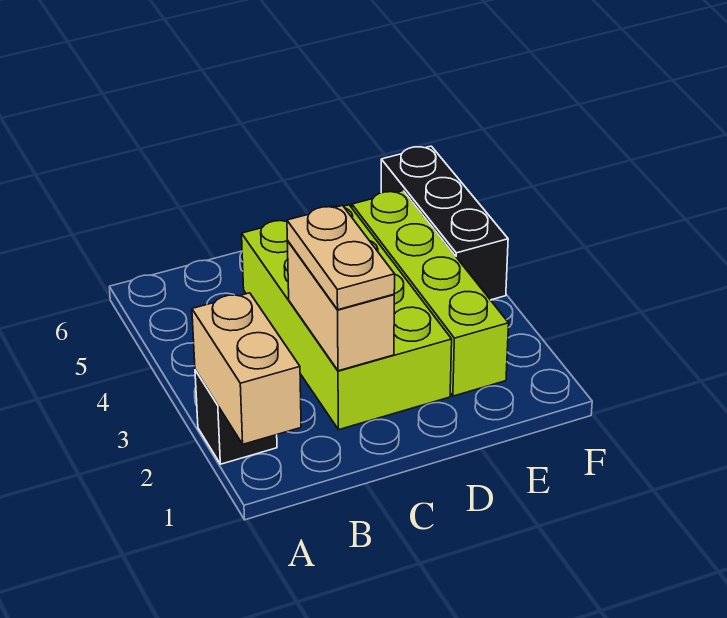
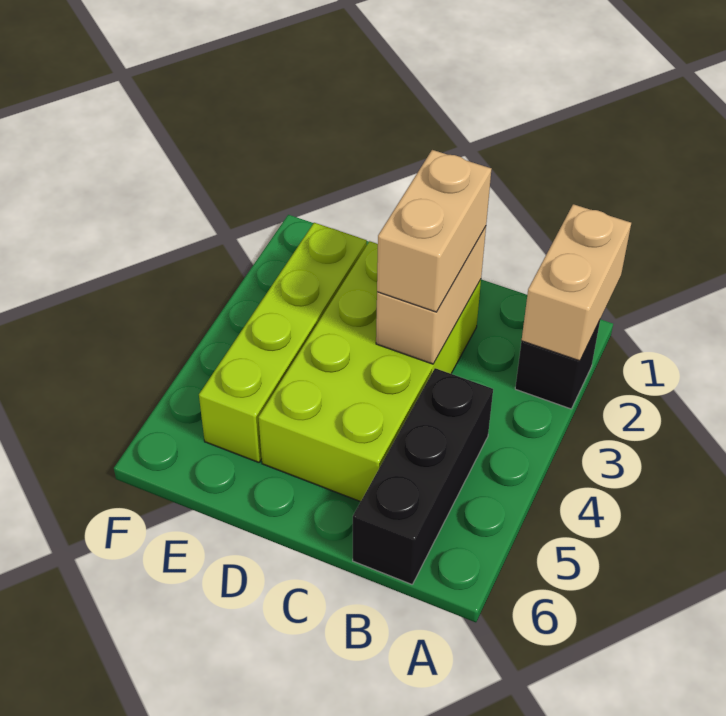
tan 1x2 plate [287,206,395,310] -> tan 1x2 brick [377,150,491,312]
black 1x3 brick [381,146,508,300] -> black 1x3 brick moved to [353,368,493,584]

